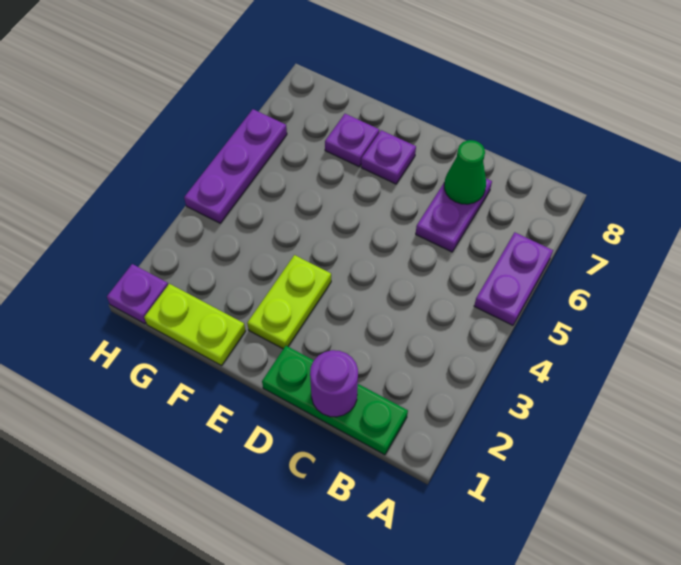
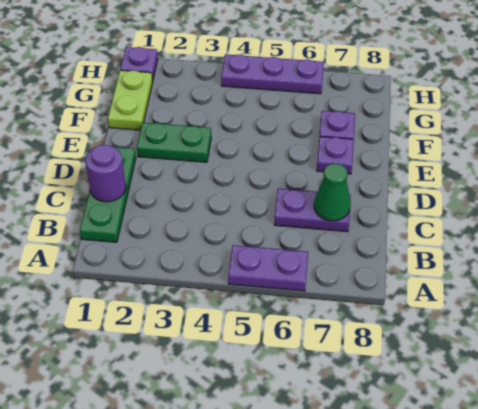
lime 1x2 plate [247,255,331,349] -> green 1x2 plate [137,123,211,162]

